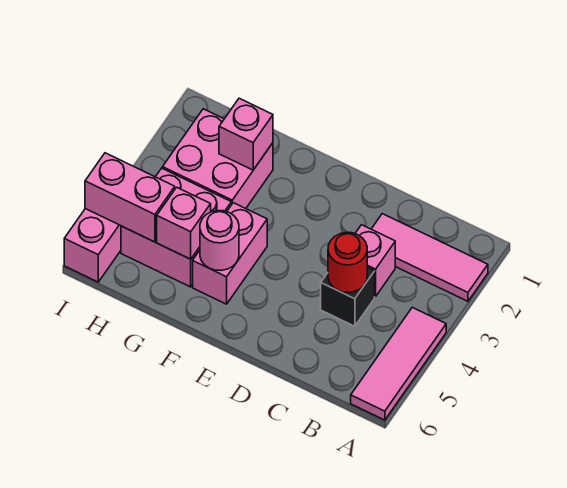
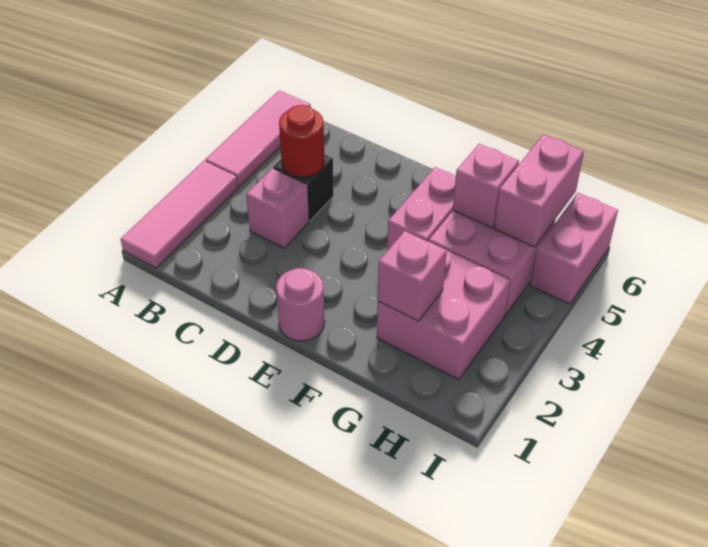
pink 1x3 tile [372,214,488,301] -> pink 1x3 tile turned to [121,161,238,268]
pink 1x1 round brick [200,210,239,271] -> pink 1x1 round brick moved to [276,268,325,341]
pink 1x2 brick [85,153,175,242] -> pink 1x2 brick turned to [494,134,584,247]

